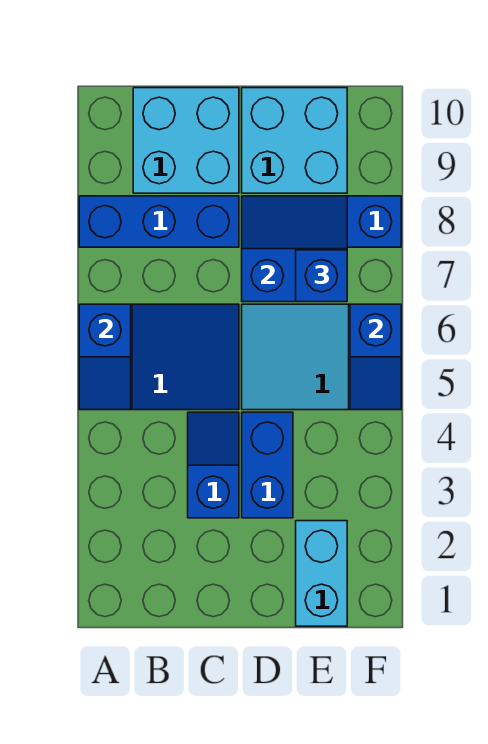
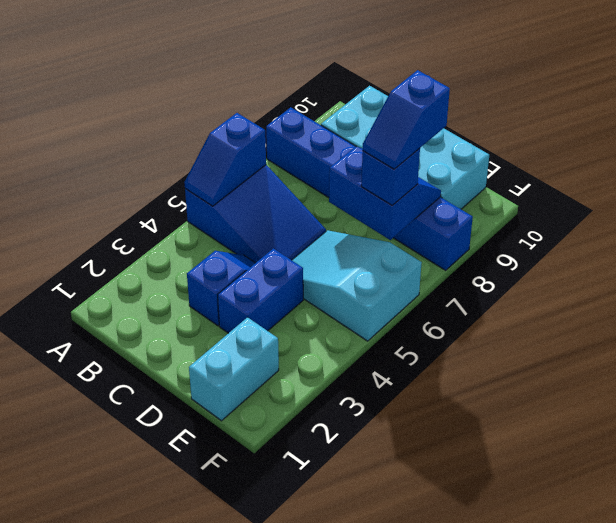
blue 1x2 slope [350,304,401,410] -> blue 1x2 slope moved to [363,70,450,169]

